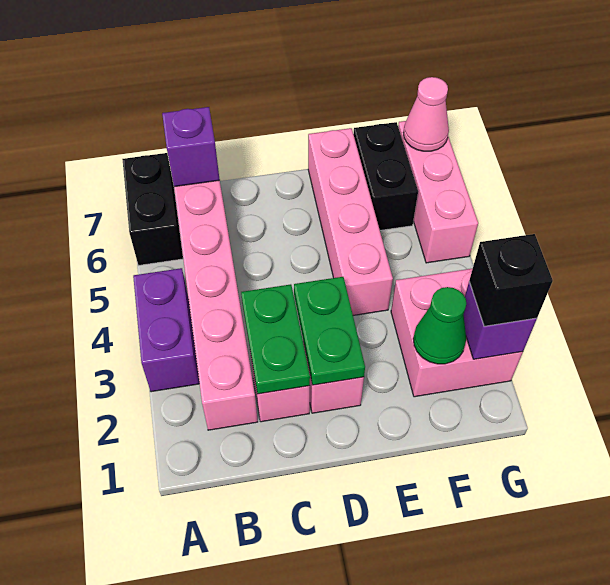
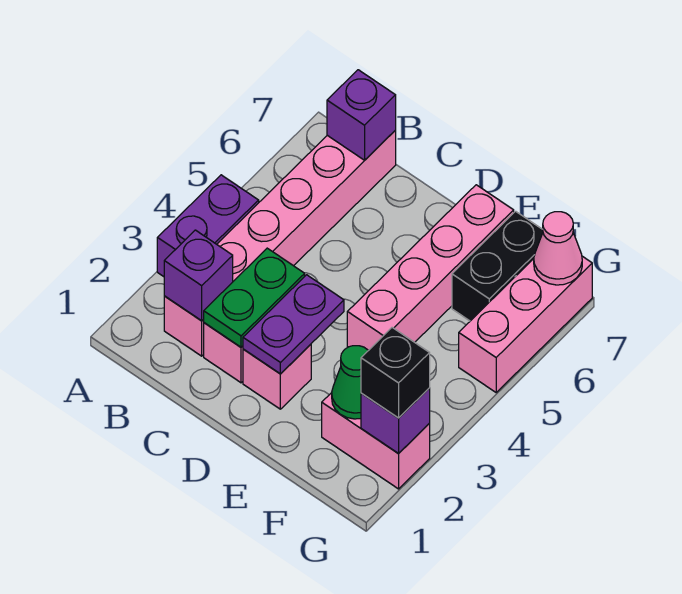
black 1x2 brick [122,153,183,265] -> none
none -> purple 1x1 brick [164,230,233,321]
green 1x2 plate [294,277,365,385] -> purple 1x2 plate [243,275,344,374]
pink 2x2 brick [391,268,523,397] -> pink 1x2 brick [322,393,430,489]

